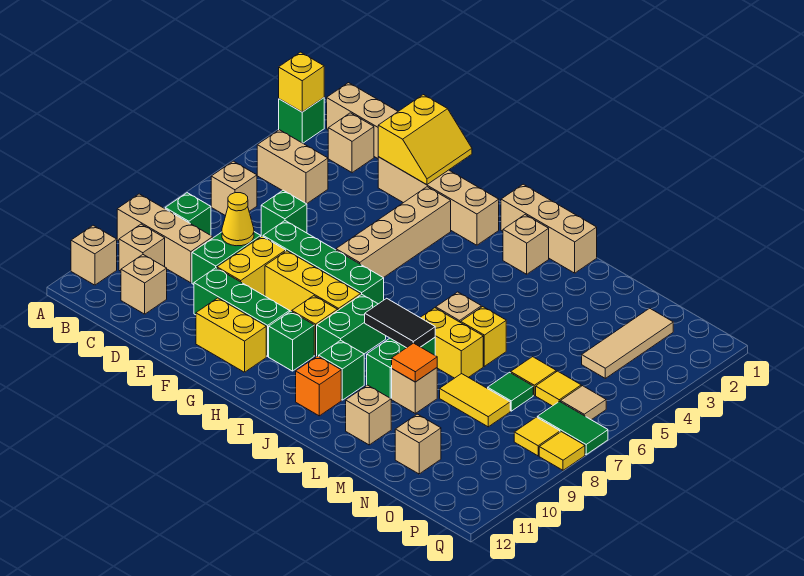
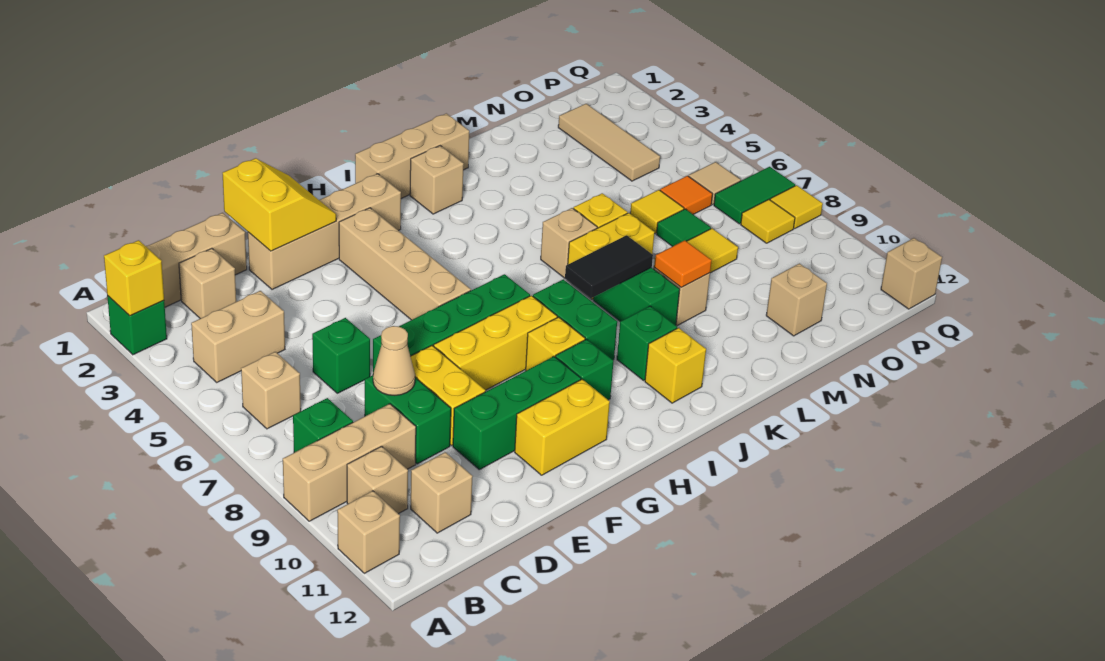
yellow 1x1 cone [222,193,254,246] -> tan 1x1 cone [373,326,415,395]
orange 1x1 brick [296,356,341,416] -> yellow 1x1 brick [645,328,706,403]
tan 1x1 brick [346,385,391,445] -> tan 1x1 brick moved to [881,238,942,309]
yellow 1x1 tile [536,371,581,406] -> orange 1x1 tile [660,176,712,215]

